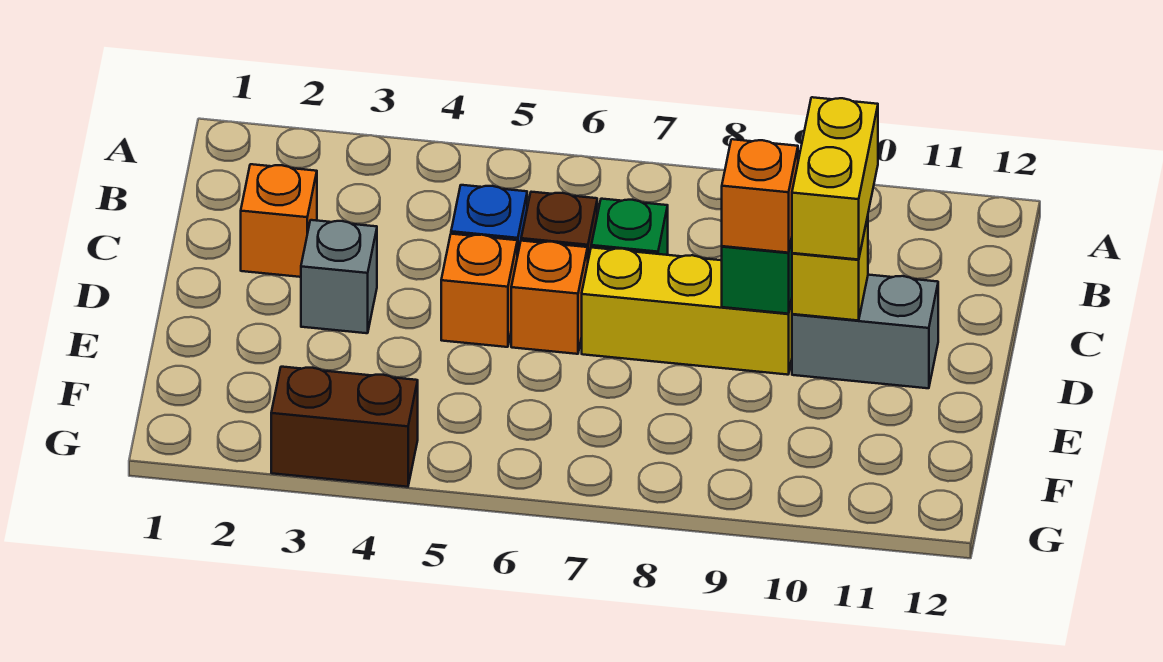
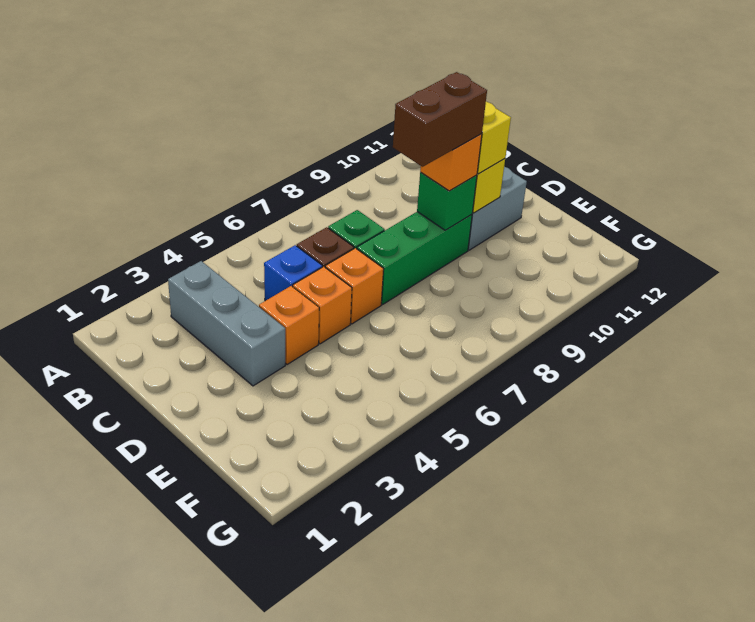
orange 1x1 brick [241,164,317,277] -> orange 1x1 brick moved to [259,286,319,365]
grey 1x1 brick [301,220,377,333] -> grey 1x3 brick [168,261,285,386]
yellow 1x3 brick [582,248,792,375] -> green 1x3 brick [357,212,472,304]
brown 1x2 brick [271,367,418,487] -> brown 1x2 brick moved to [393,72,487,167]

